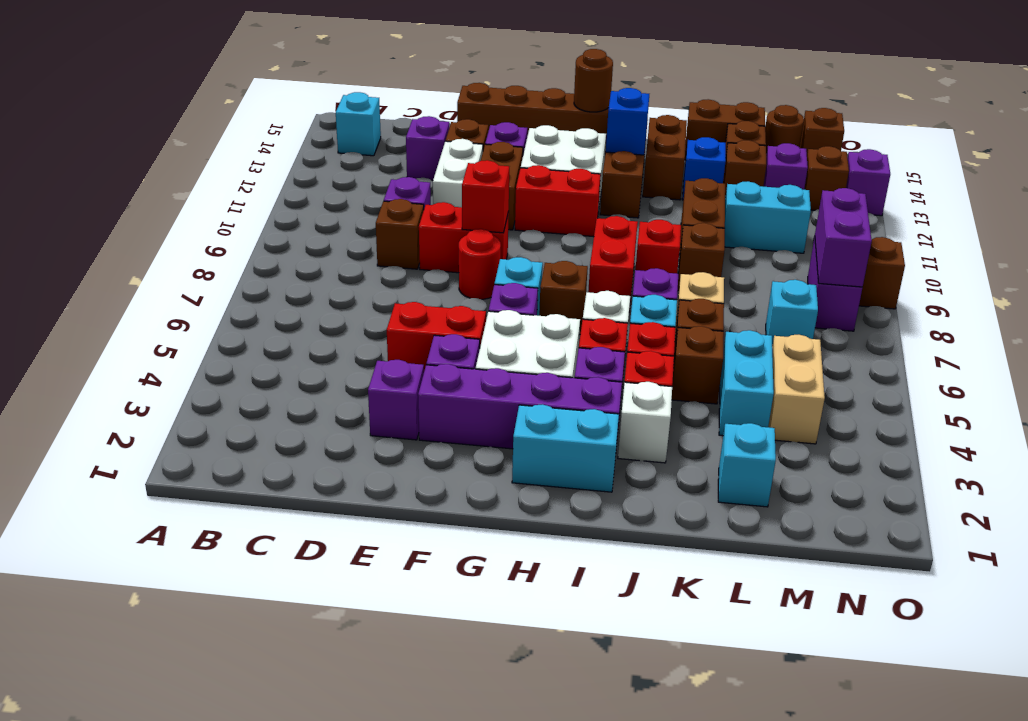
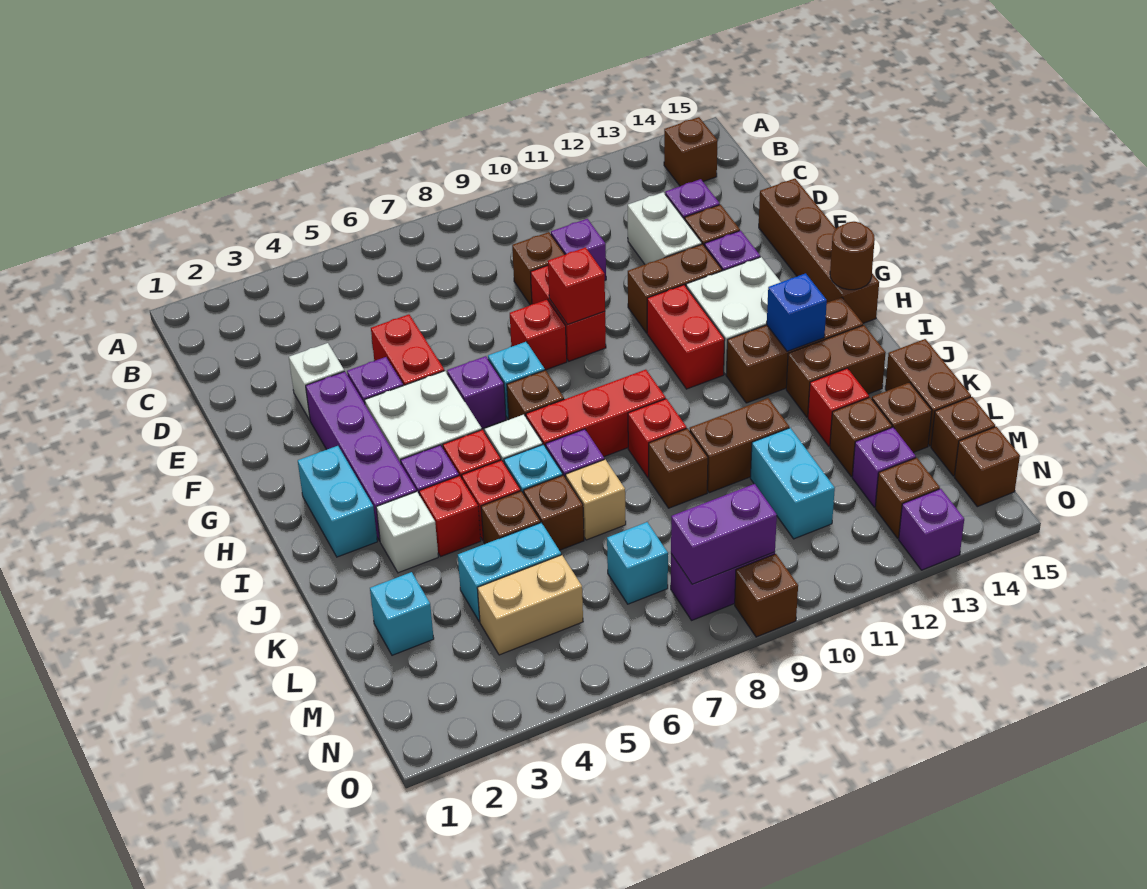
cyan 1x1 brick [336,92,381,156] -> brown 1x1 brick [664,117,718,186]
purple 1x1 brick [368,360,424,440] -> white 1x1 brick [289,343,344,420]
white 1x2 brick [433,139,483,207] -> white 1x2 brick turned to [628,192,702,265]
red 1x1 round brick [459,229,501,299] -> red 1x1 brick [510,300,567,370]
red 1x2 brick [588,216,638,312] -> red 1x3 brick [526,370,666,457]
blue 1x1 brick [682,137,726,200] -> red 1x1 brick [808,368,869,447]
brown 1x1 round brick [765,105,804,155] -> brown 1x1 brick [931,397,995,476]

